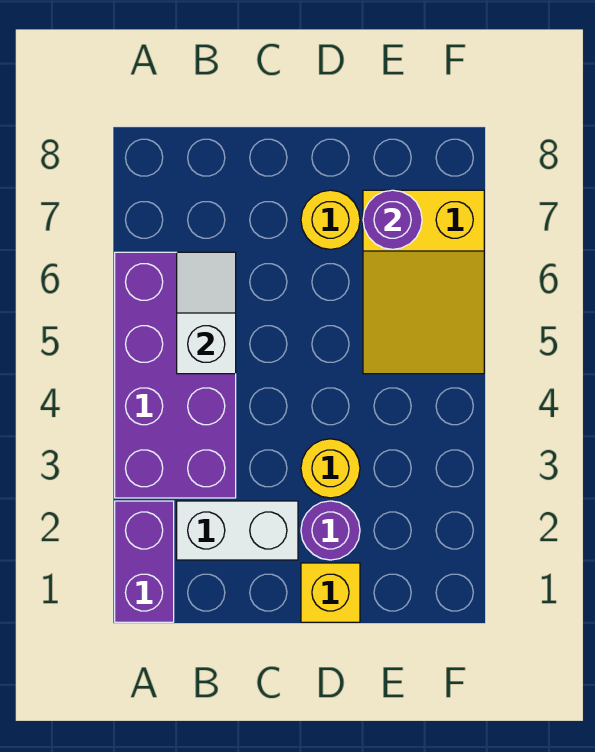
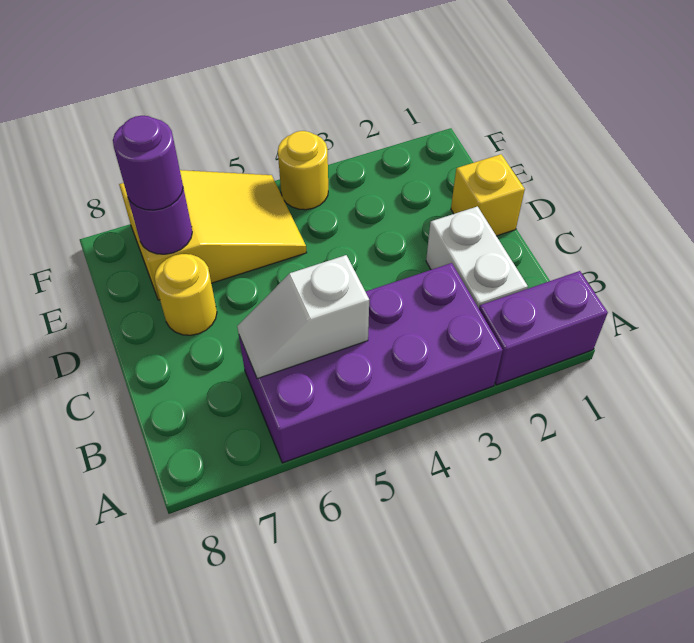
purple 1x1 round brick [301,501,360,560] -> purple 1x1 round brick moved to [113,116,183,210]
yellow 1x1 round brick [301,439,360,498] -> yellow 1x1 round brick moved to [278,131,328,210]

